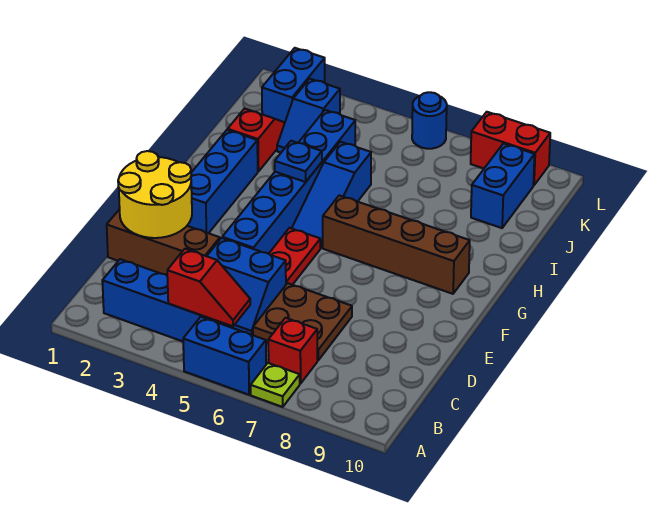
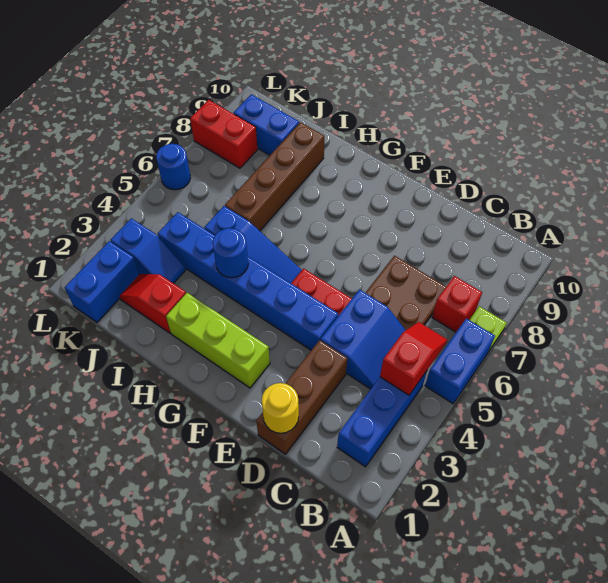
yellow 2x2 round brick [118,151,192,238] -> yellow 1x1 round brick [262,383,299,433]
blue 1x3 brick [187,130,258,233] -> lime 1x3 brick [166,293,270,388]
brown 1x4 brick [323,195,470,294] -> brown 1x4 brick moved to [225,122,324,231]
blue 1x1 plate [275,141,322,182] -> blue 1x1 round brick [213,228,248,278]
blue 1x2 brick [262,48,325,122] -> blue 1x2 brick turned to [65,241,139,322]
red 1x2 brick [471,112,550,185] -> red 1x2 brick turned to [190,100,257,168]

